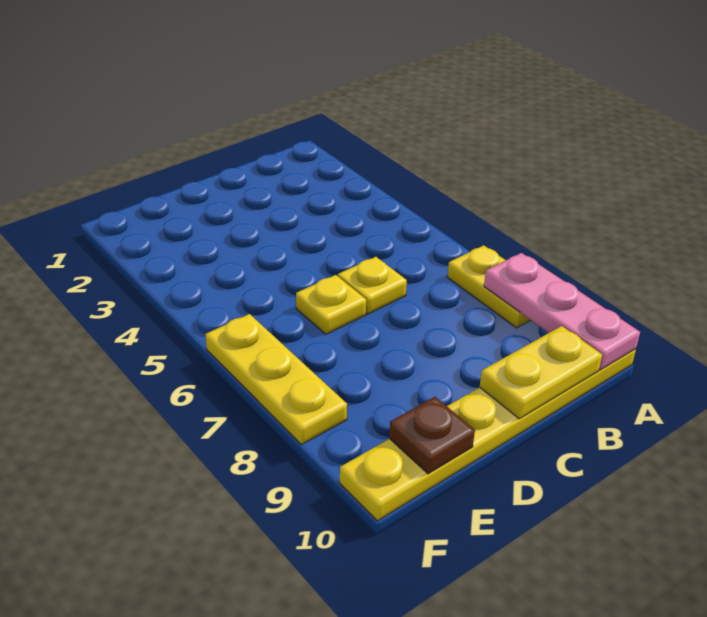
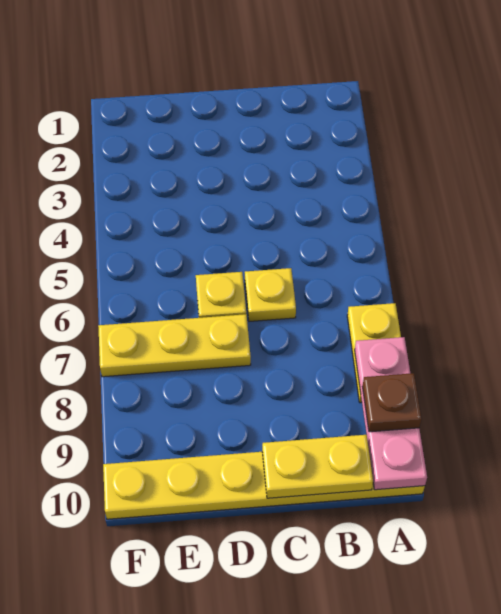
brown 1x1 plate [389,397,475,474] -> brown 1x1 plate moved to [362,373,422,432]
yellow 1x3 plate [205,314,347,444] -> yellow 1x3 plate turned to [98,314,251,377]

